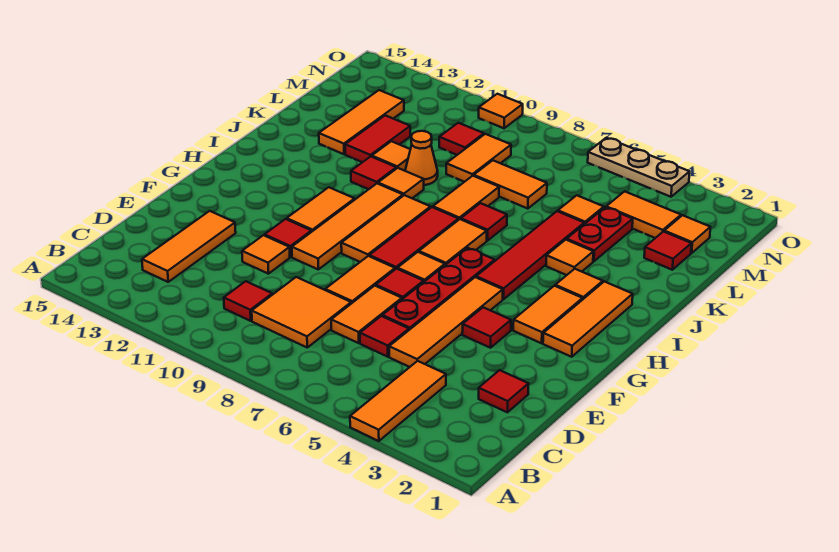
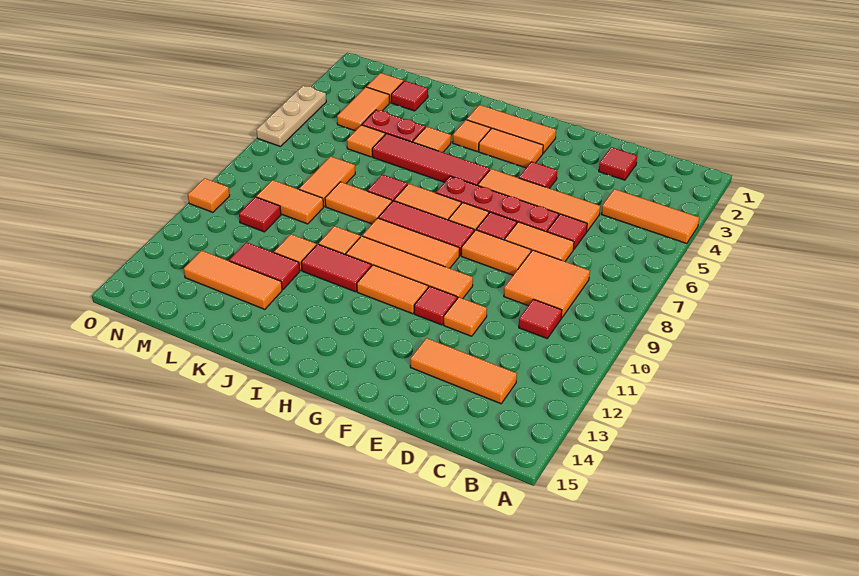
red 1x1 tile [351,156,396,189] -> red 1x2 tile [301,244,371,292]
orange 1x1 cone [405,131,438,185] -> none

